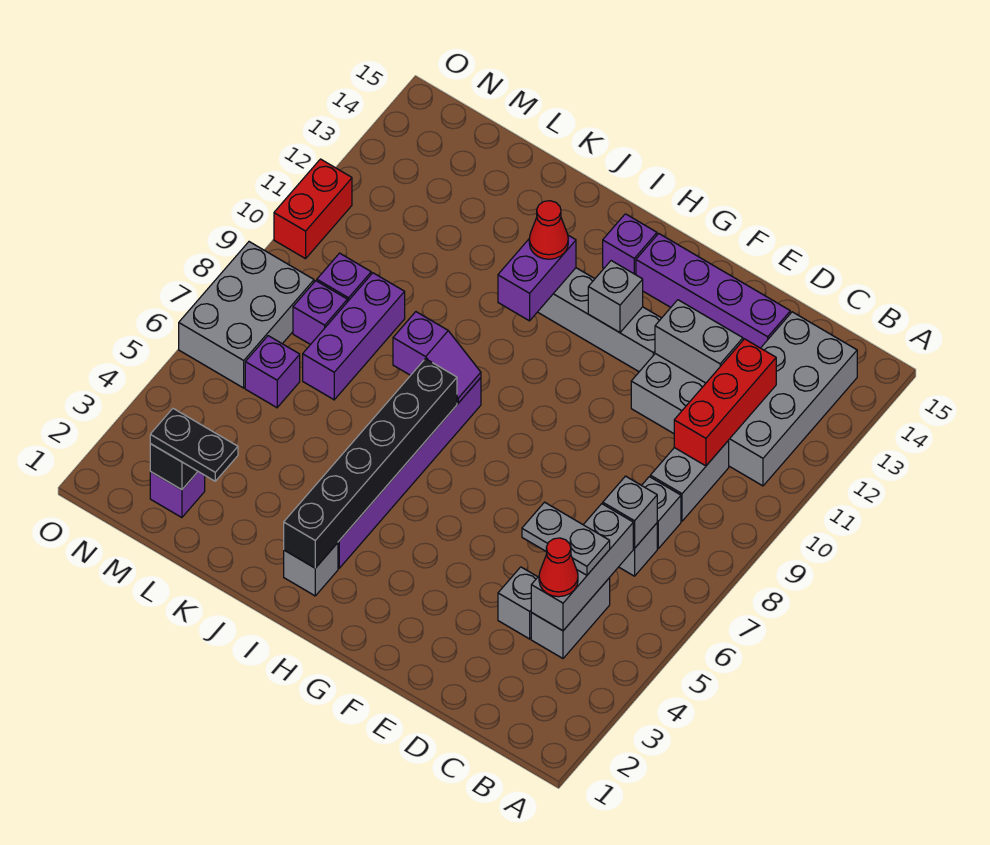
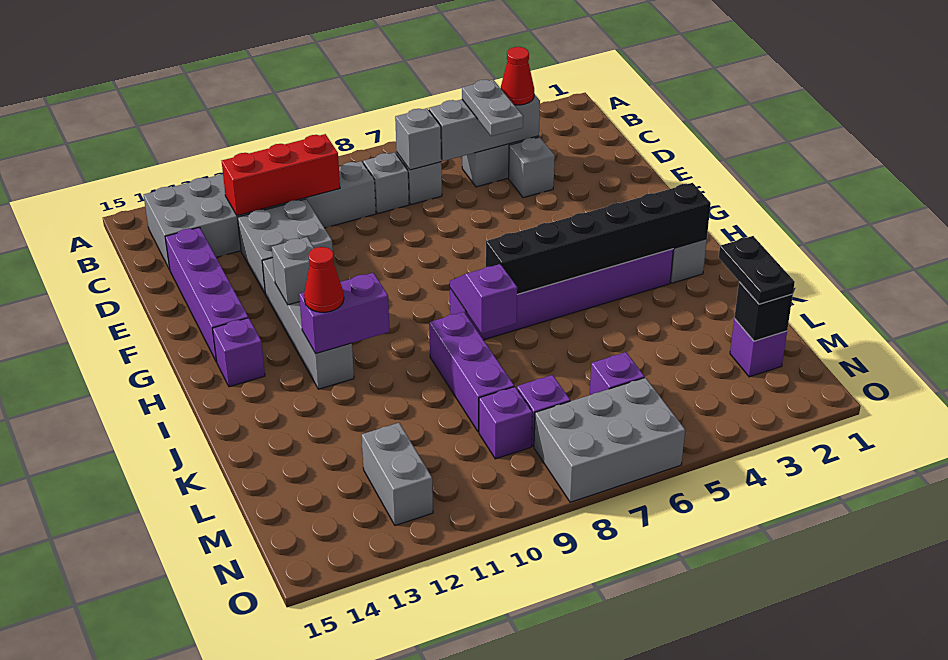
grey 1x2 brick [655,300,743,383] -> grey 1x2 brick moved to [362,423,433,526]
purple 1x3 brick [303,273,405,400] -> purple 1x3 brick turned to [429,312,514,432]
red 1x2 brick [274,159,352,259] -> none

